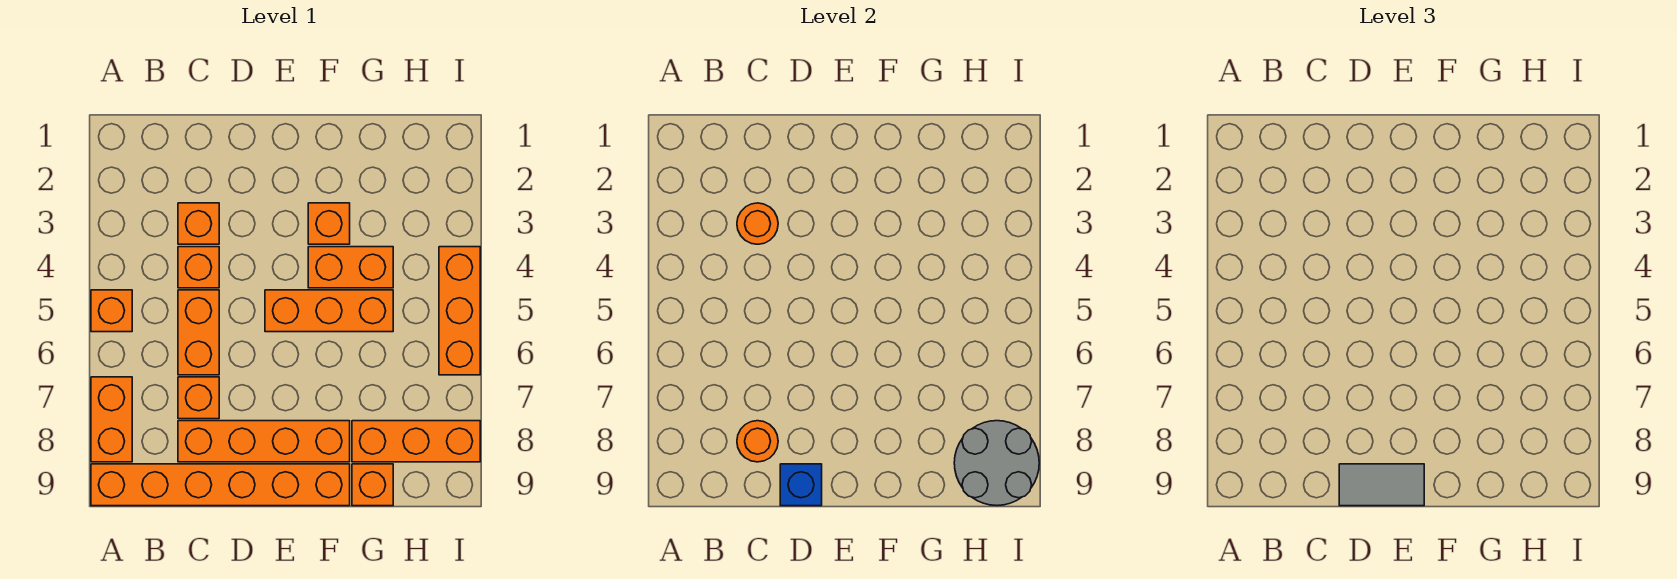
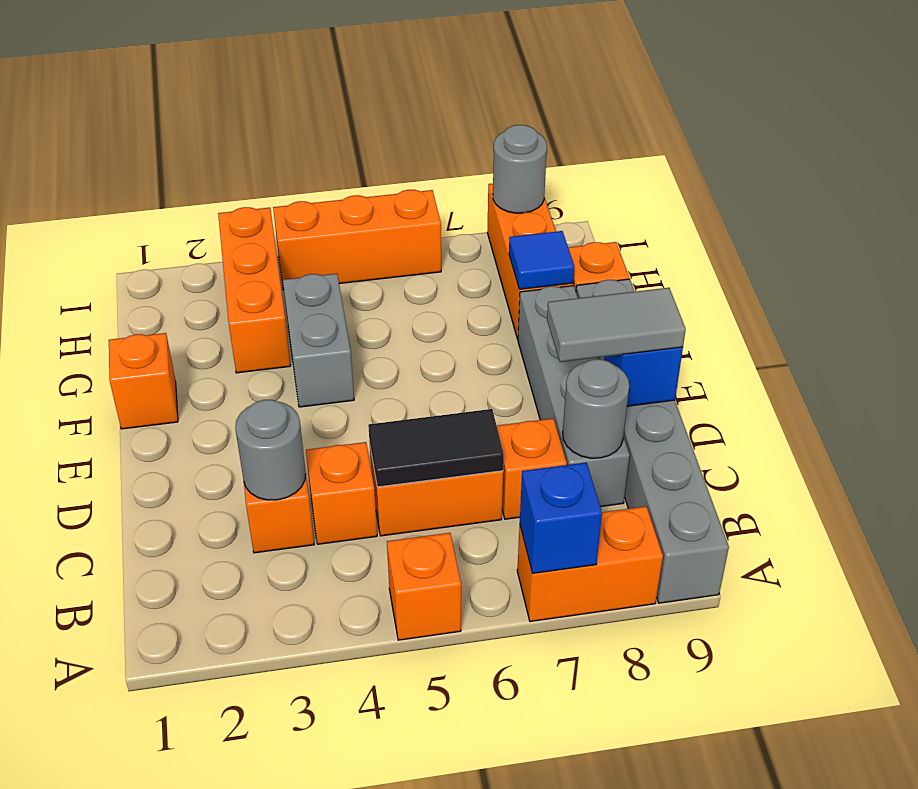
none -> blue 1x1 brick [520,462,602,574]
orange 1x6 brick [91,464,350,506] -> grey 1x6 brick [576,279,729,603]
orange 1x1 round brick [737,203,778,244] -> grey 1x1 round brick [235,400,306,500]
none -> black 1x2 tile [368,409,504,487]
orange 1x4 brick [178,421,350,462] -> grey 1x4 brick [518,286,630,507]
orange 1x1 round brick [737,421,778,462] -> grey 1x1 round brick [563,359,629,458]
grey 1x2 tile [1339,464,1424,506] -> grey 1x2 tile turned to [547,288,686,362]
orange 1x3 brick [265,290,393,332] -> orange 1x3 brick moved to [218,207,291,373]
orange 1x1 brick [308,203,350,244] -> orange 1x1 brick moved to [109,333,178,429]
orange 1x2 brick [308,247,393,288] -> grey 1x2 brick [283,274,354,407]
none -> blue 1x1 tile [509,231,574,289]
grey 2x2 round brick [954,421,1039,506] -> grey 1x1 round brick [493,125,547,213]

